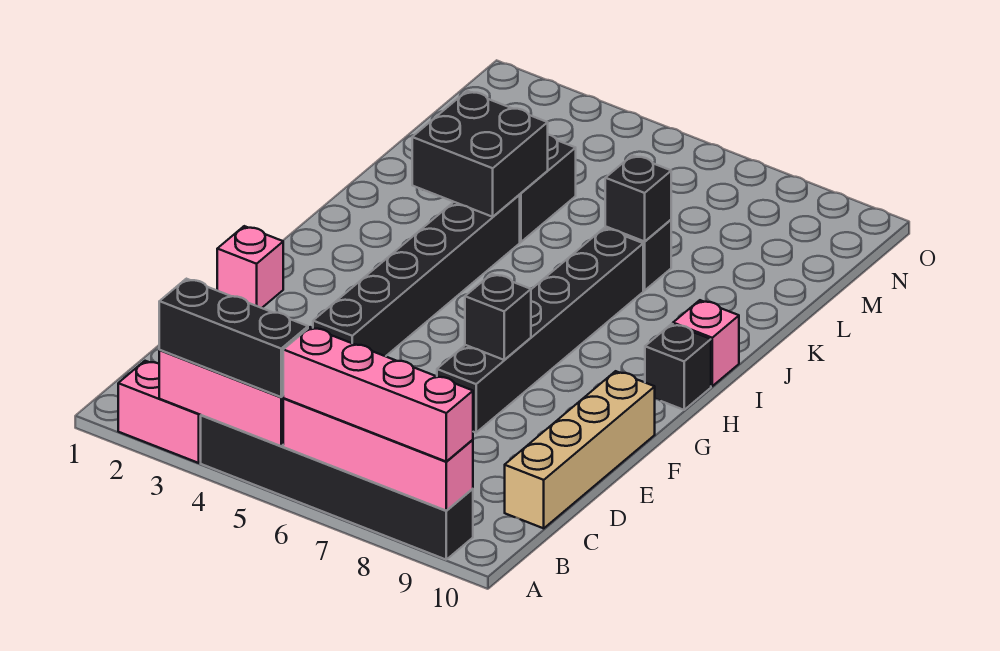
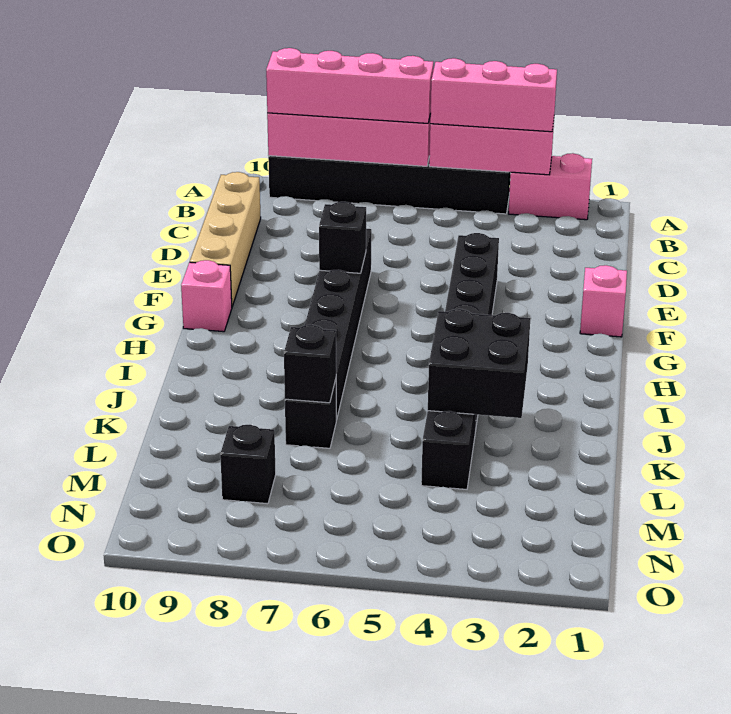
black 1x3 brick [159,279,308,397] -> pink 1x3 brick [430,58,557,132]
black 1x1 brick [645,324,711,410] -> black 1x1 brick moved to [220,425,276,504]
pink 1x1 brick [673,300,739,386] -> pink 1x1 brick moved to [181,260,232,332]

